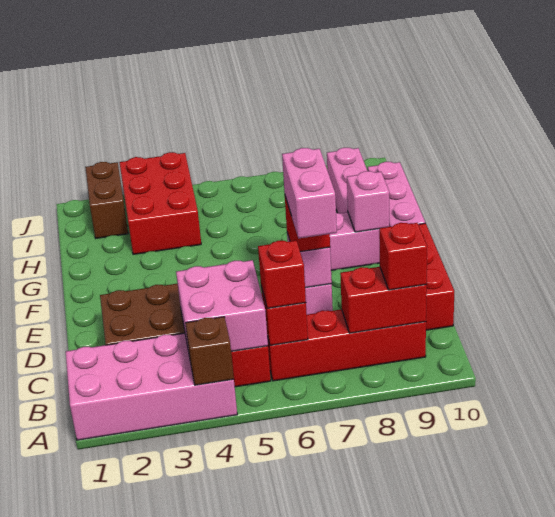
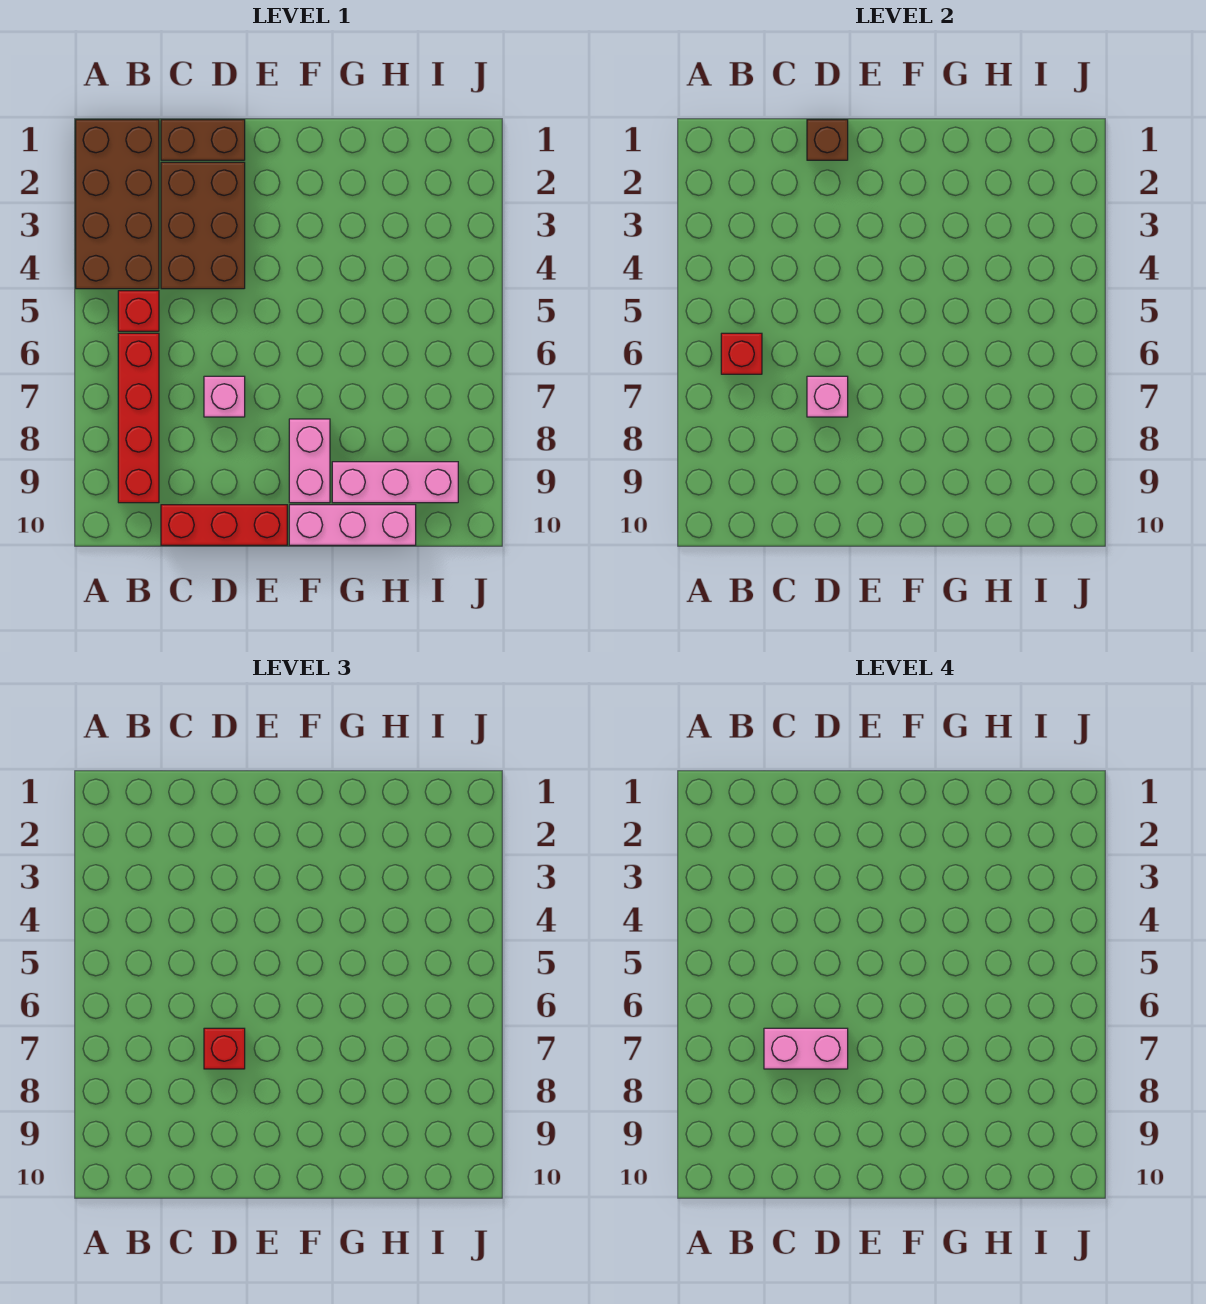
pink 2x4 brick [66,333,237,440] -> brown 2x4 brick [76,120,159,289]
brown 1x1 brick [185,317,234,385] -> brown 1x1 brick moved to [807,120,848,160]
pink 2x2 brick [176,260,268,351] -> none
red 1x1 brick [258,241,306,308] -> none
red 1x2 brick [340,267,427,333] -> none
red 1x1 brick [379,223,427,290] -> none
pink 1x1 brick [347,171,389,232] -> none
red 2x3 brick [119,152,201,254] -> none
brown 1x2 brick [85,162,128,238] -> brown 1x2 brick moved to [161,120,245,160]

